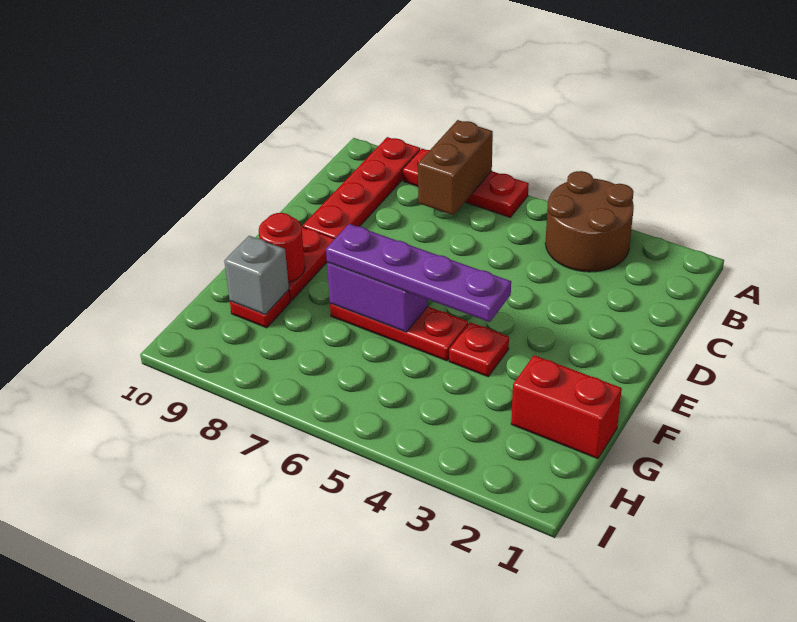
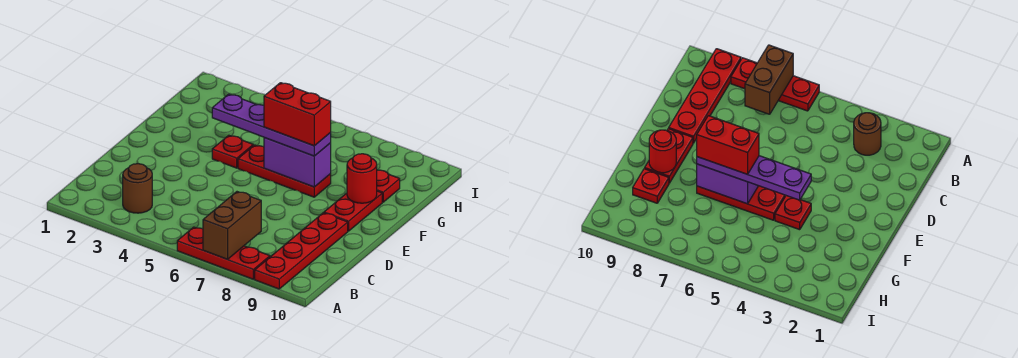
brown 2x2 round brick [545,171,634,272] -> brown 1x1 round brick [123,164,152,213]
red 1x2 brick [511,355,622,459] -> red 1x2 brick moved to [264,83,331,146]
grey 1x1 brick [224,236,289,315] -> none

